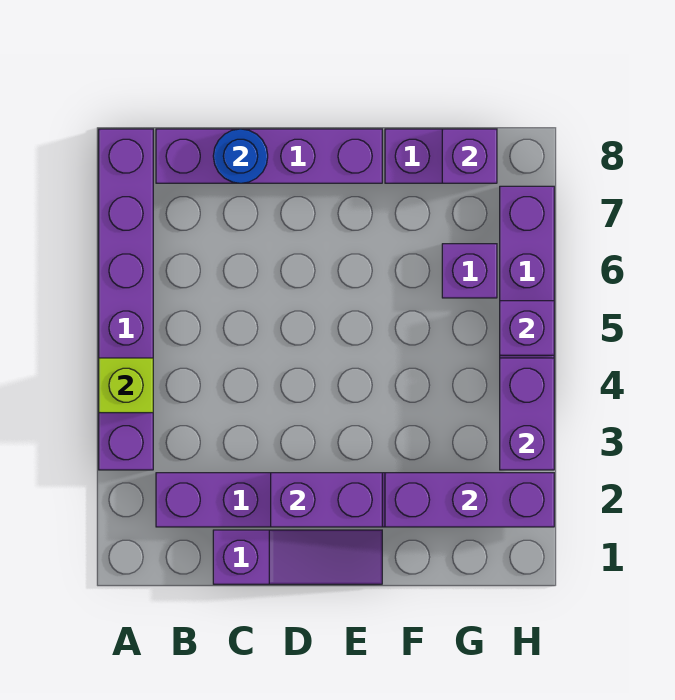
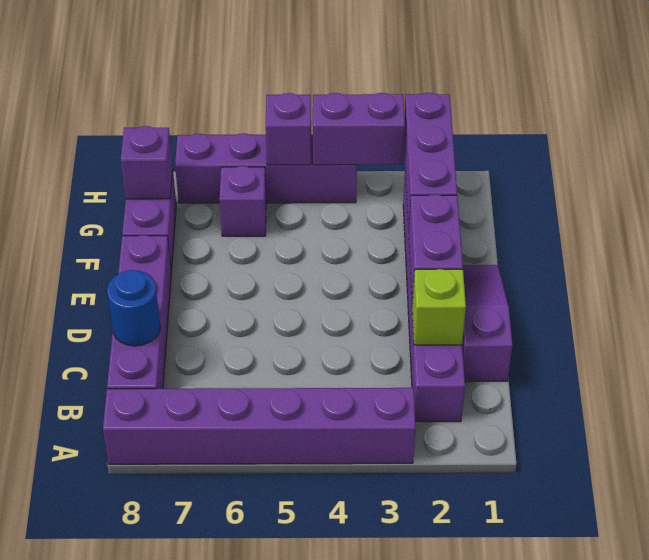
lime 1x1 brick [99,358,153,413] -> lime 1x1 brick moved to [412,269,466,345]

